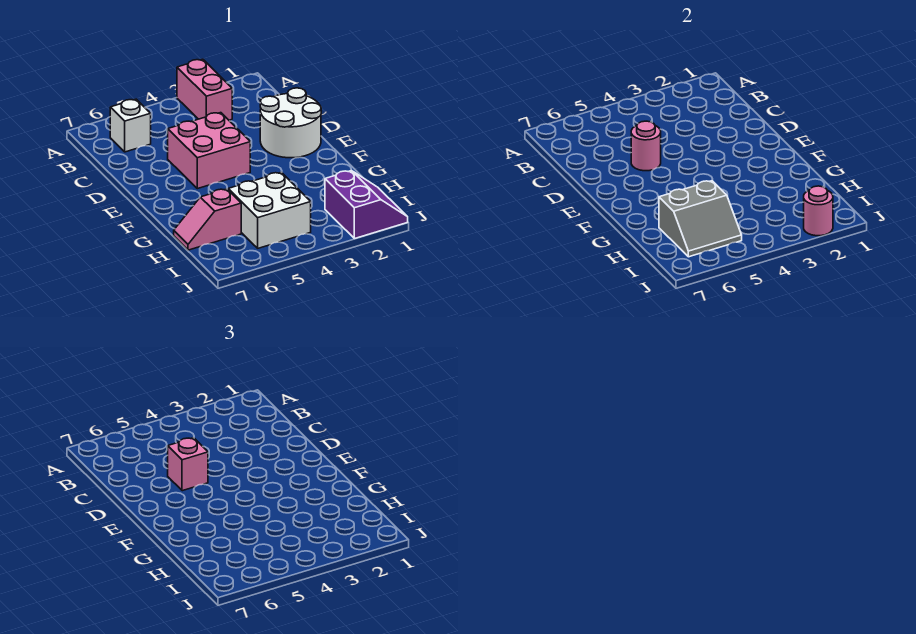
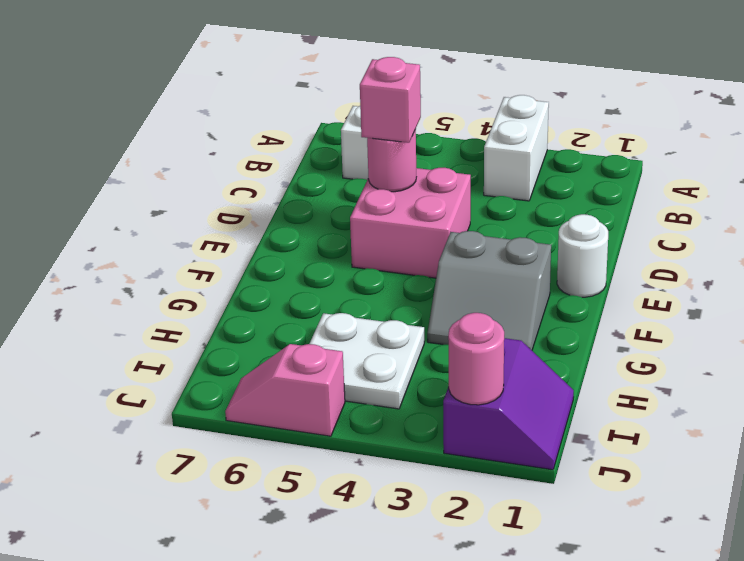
pink 1x2 brick [177,59,232,120] -> white 1x2 brick [484,95,549,201]
white 2x2 round brick [260,88,321,158] -> white 1x1 round brick [557,214,608,297]
white 2x2 brick [228,172,311,248] -> white 2x2 plate [309,313,424,409]
grey 2x2 slope [659,181,742,257] -> grey 2x2 slope moved to [427,231,551,350]
pink 1x2 slope [174,189,241,250] -> pink 1x2 slope moved to [225,344,345,436]

